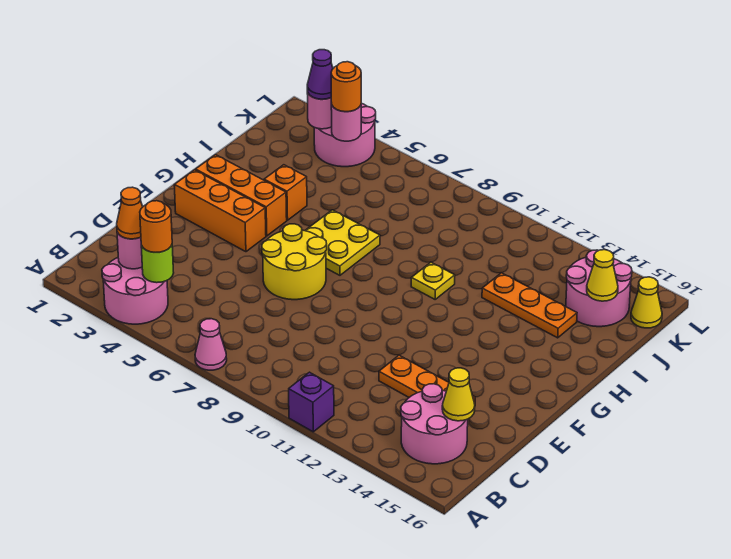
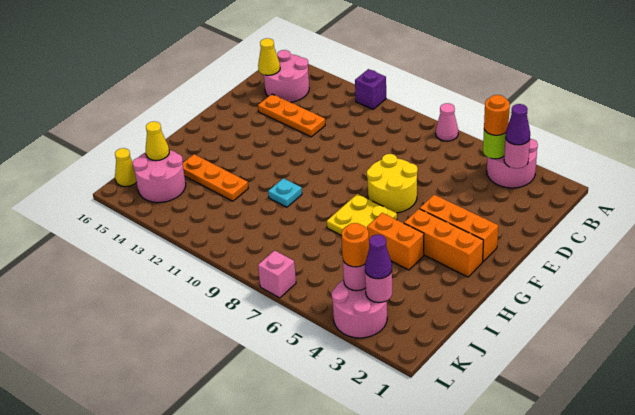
orange 1x1 cone [117,187,143,239] -> purple 1x1 cone [505,104,530,145]
orange 1x1 brick [264,165,307,220] -> orange 1x2 brick [367,213,424,270]
yellow 1x1 plate [411,262,455,299] -> cyan 1x1 plate [268,178,302,207]
none -> pink 1x1 brick [258,250,296,298]

